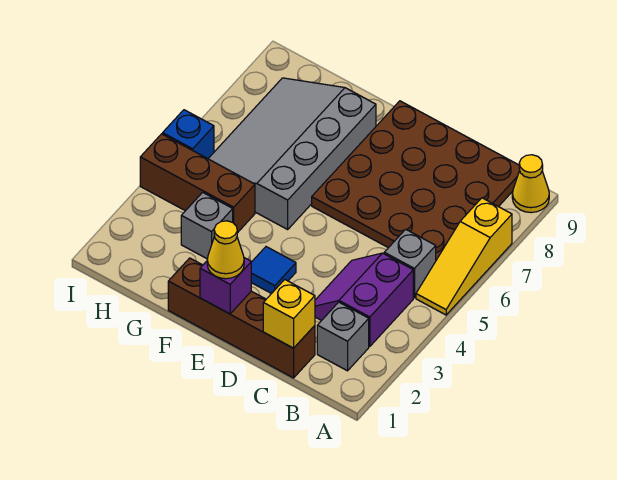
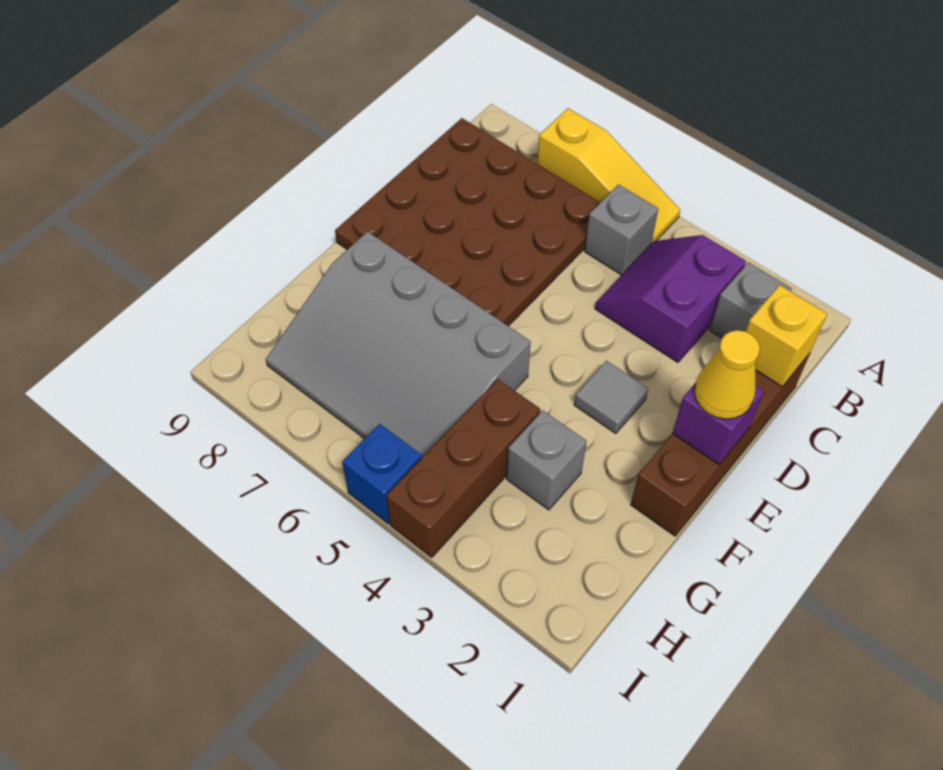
yellow 1x1 cone [512,155,549,213] -> none
purple 2x2 slope [315,253,413,346] -> purple 2x2 slope turned to [595,235,746,362]
blue 1x1 tile [251,247,296,294] -> grey 1x1 tile [574,361,648,434]

